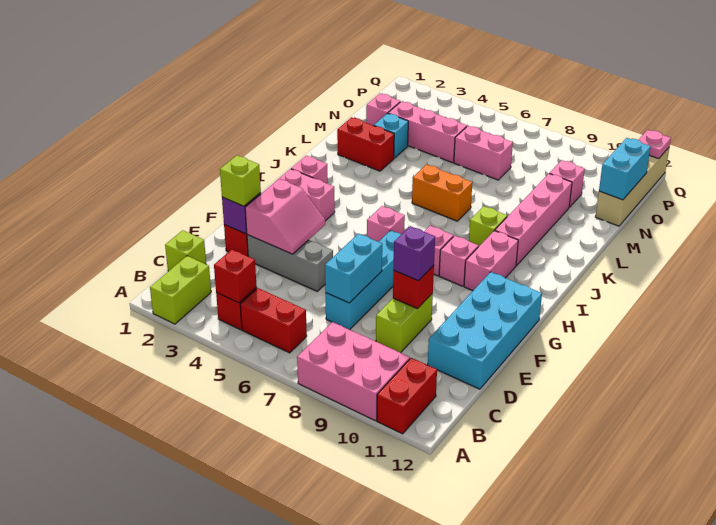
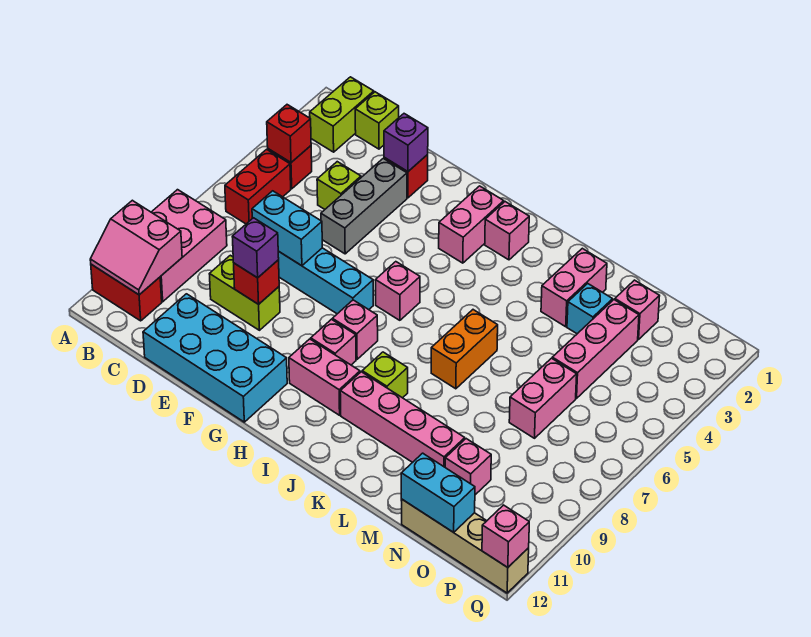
lime 1x2 brick [150,256,211,324] -> lime 1x2 brick turned to [310,77,374,152]
lime 1x1 brick [220,155,261,206] -> lime 1x1 brick moved to [317,162,361,209]
pink 2x2 slope [245,179,325,254] -> pink 2x2 slope moved to [90,200,182,295]
red 1x2 brick [337,117,394,171] -> pink 1x2 brick [541,248,607,327]
pink 1x1 plate [639,130,671,159] -> pink 1x1 brick [482,505,529,568]

